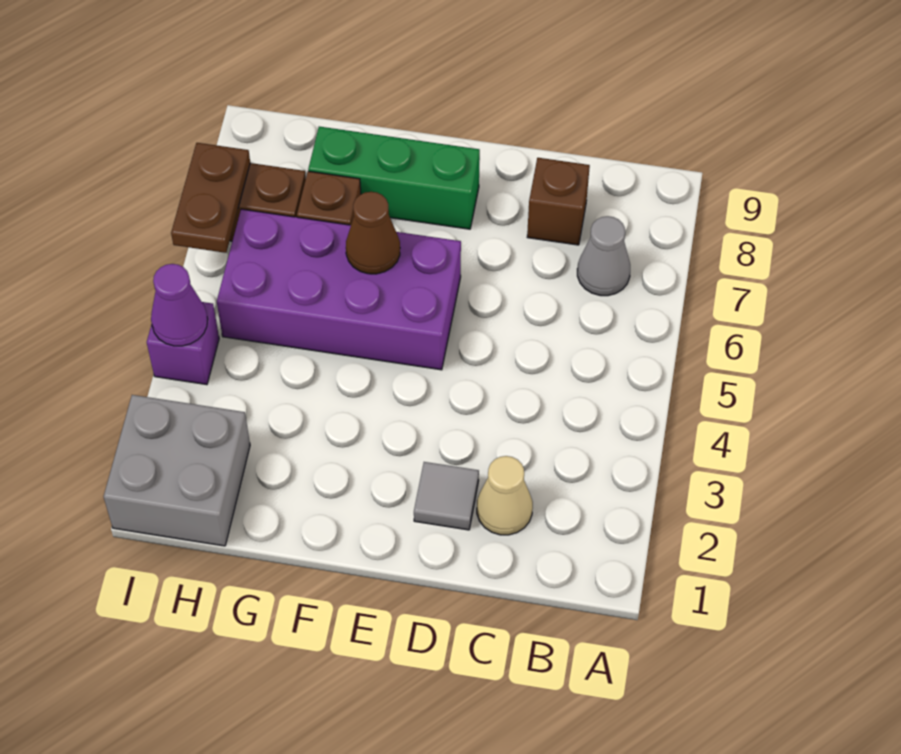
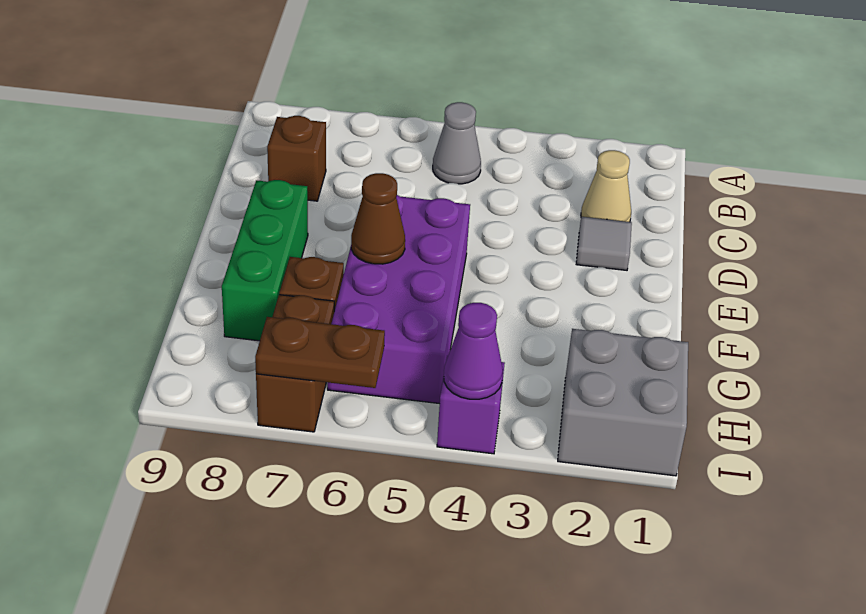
grey 1x1 cone [577,216,630,296] -> grey 1x1 cone moved to [433,102,481,184]

